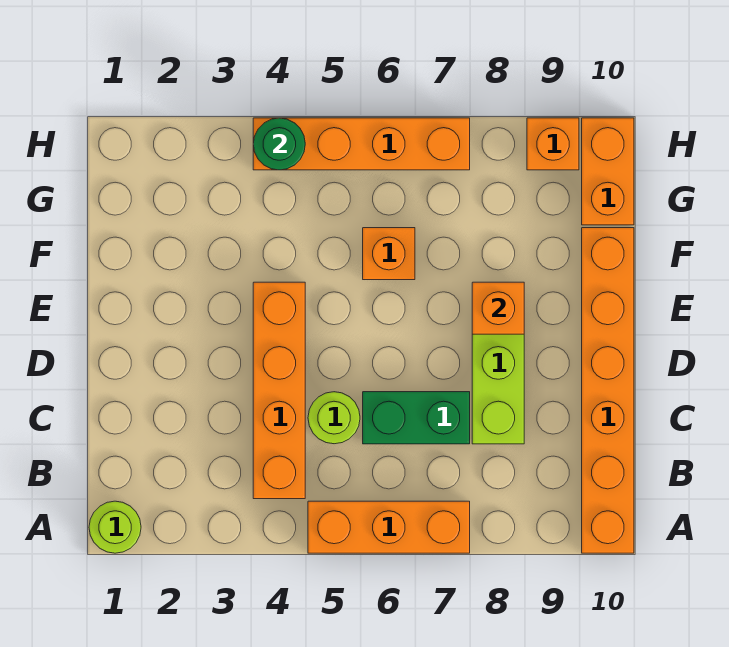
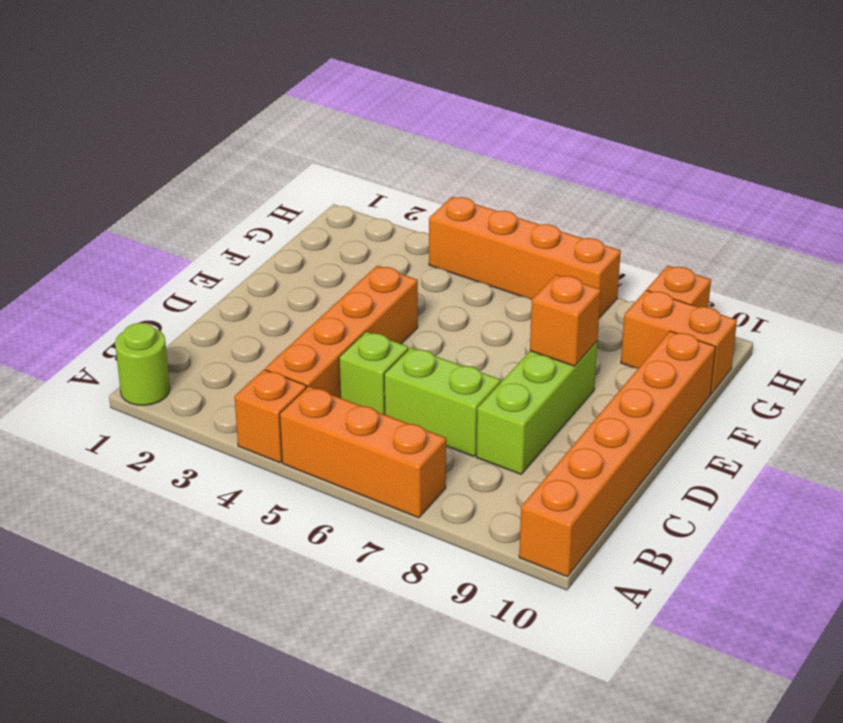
lime 1x1 round brick [308,392,360,444] -> lime 1x1 brick [339,332,408,414]
green 1x2 brick [363,392,470,444] -> lime 1x2 brick [384,347,501,457]
orange 1x1 brick [363,228,415,280] -> orange 1x1 brick moved to [235,370,306,463]
orange 1x2 brick [582,118,634,225] -> orange 1x2 brick turned to [621,290,737,394]
green 1x1 round brick [253,118,305,170] -> none

